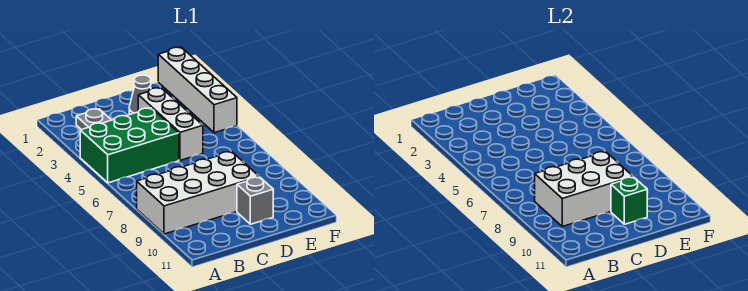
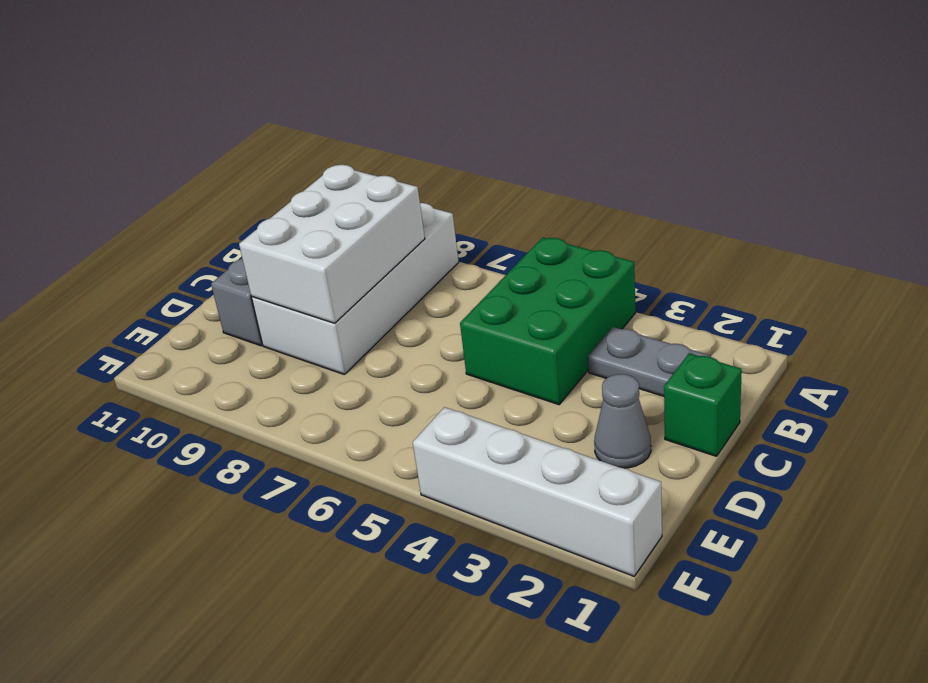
white 1x3 brick [138,88,203,160] -> none
green 1x1 brick [611,177,647,224] -> green 1x1 brick moved to [664,353,742,456]

